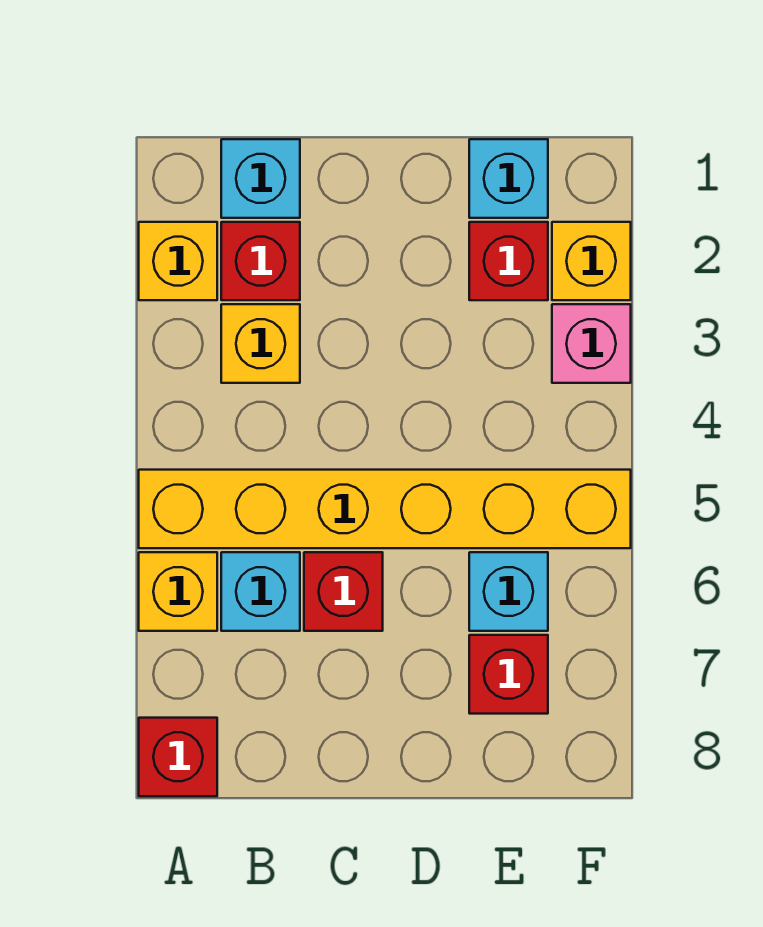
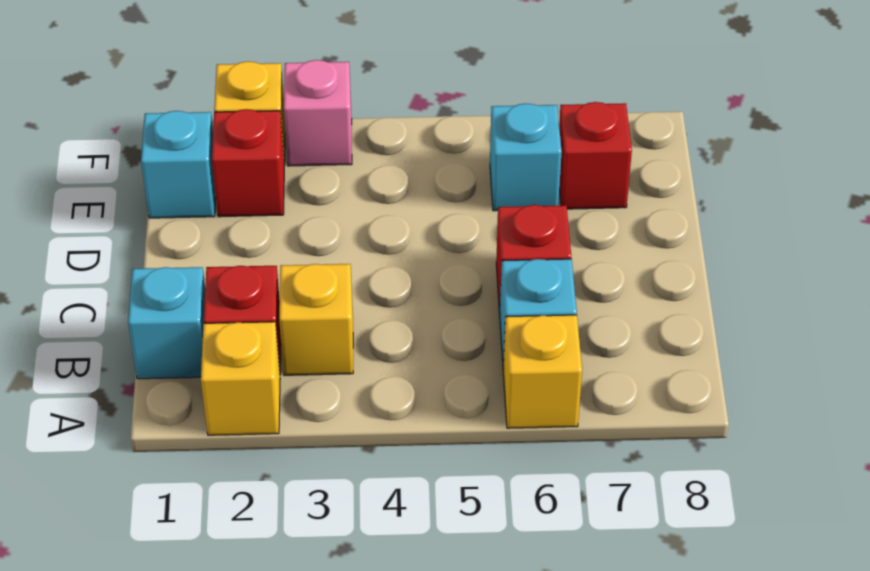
yellow 1x6 brick [139,470,631,548] -> none
red 1x1 brick [139,718,217,796] -> none

